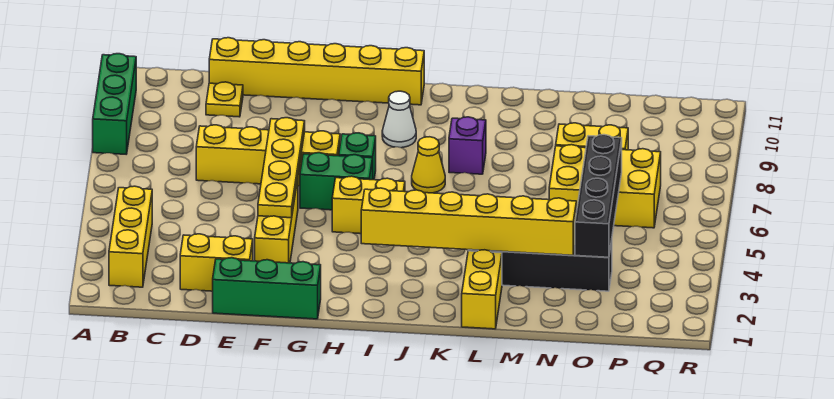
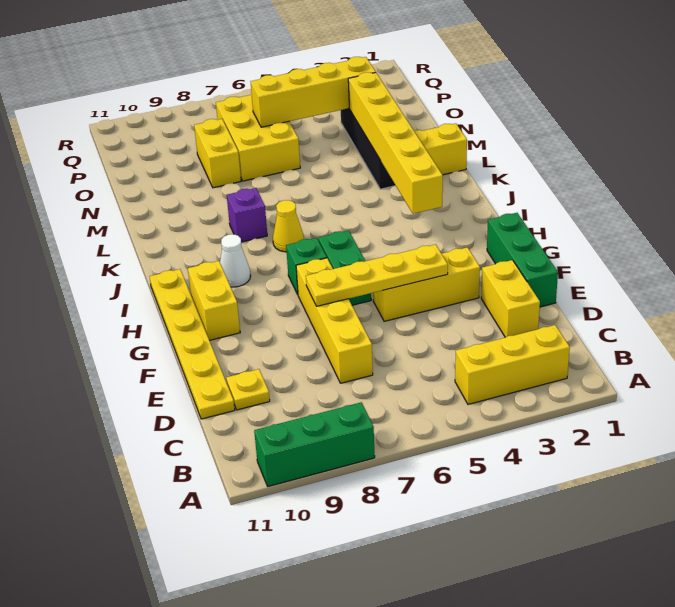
yellow 1x6 brick [209,38,424,105] -> yellow 1x6 plate [149,269,235,419]
yellow 1x2 brick [332,176,405,234] -> yellow 1x2 brick moved to [188,261,240,340]
black 1x4 brick [575,135,622,257] -> yellow 1x4 brick [251,57,376,127]

